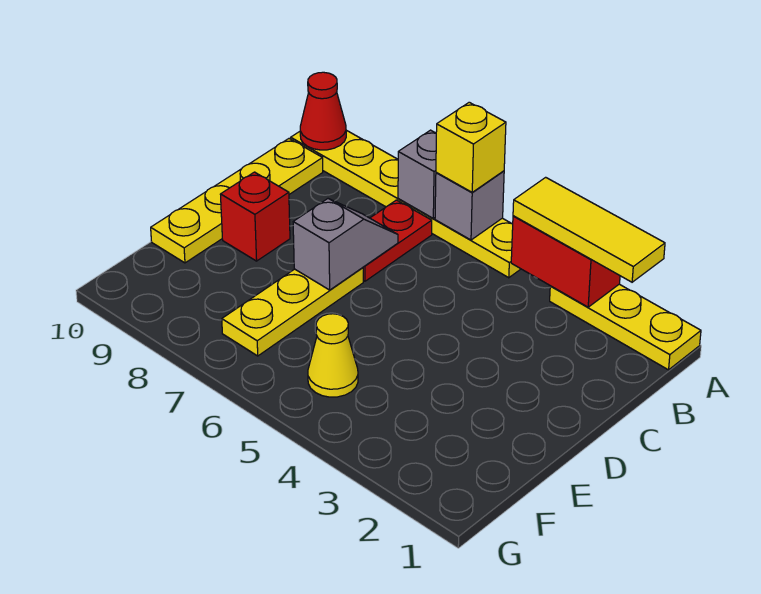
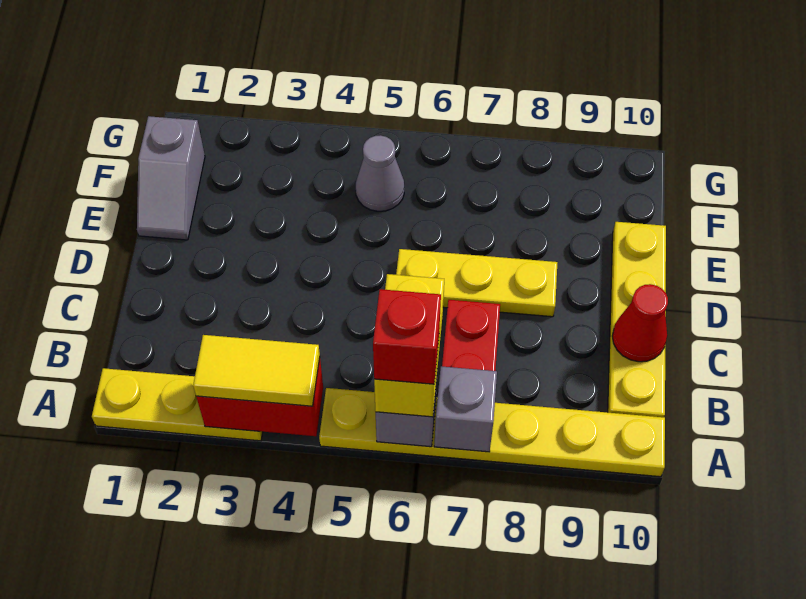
yellow 1x3 tile [513,177,665,282] -> yellow 1x2 tile [193,335,320,406]
yellow 1x1 brick [436,102,506,192] -> yellow 1x2 brick [374,274,444,417]
red 1x1 cone [300,72,346,150] -> red 1x1 cone moved to [612,284,668,362]
grey 1x2 slope [293,199,398,290] -> grey 1x2 slope moved to [137,116,205,240]
yellow 1x3 plate [222,268,363,356] -> yellow 1x3 plate turned to [396,249,557,317]
red 1x1 brick [220,172,290,261] -> red 1x1 brick moved to [373,289,441,384]
yellow 1x1 cone [308,314,358,397] -> grey 1x1 cone [356,135,404,211]

